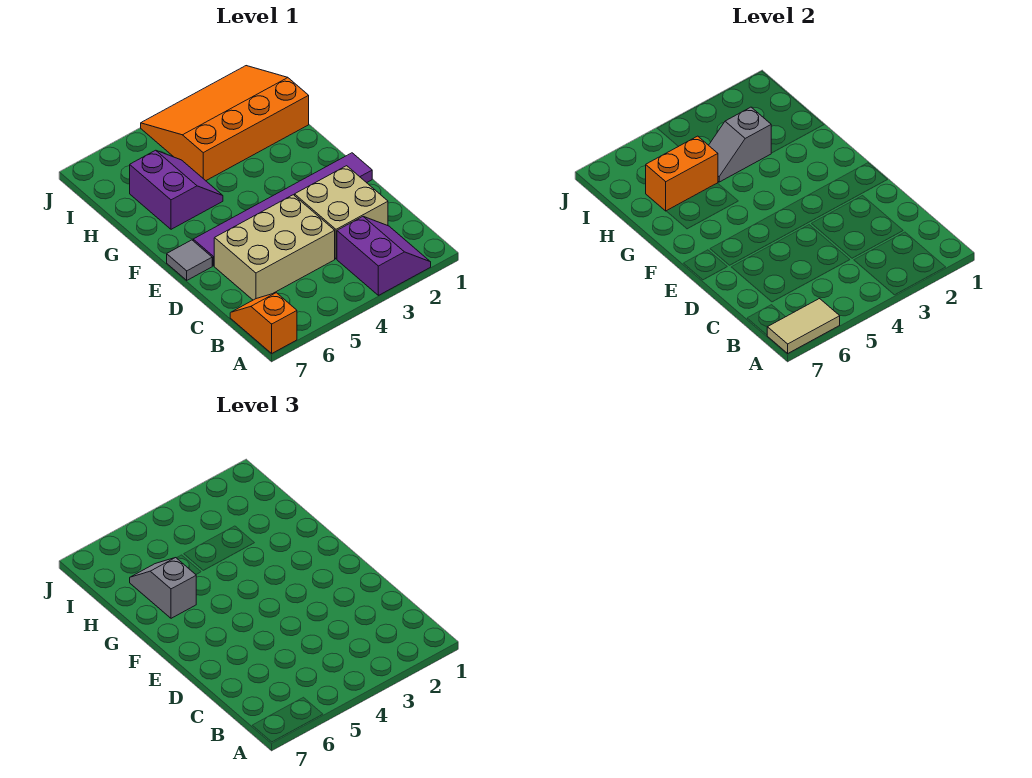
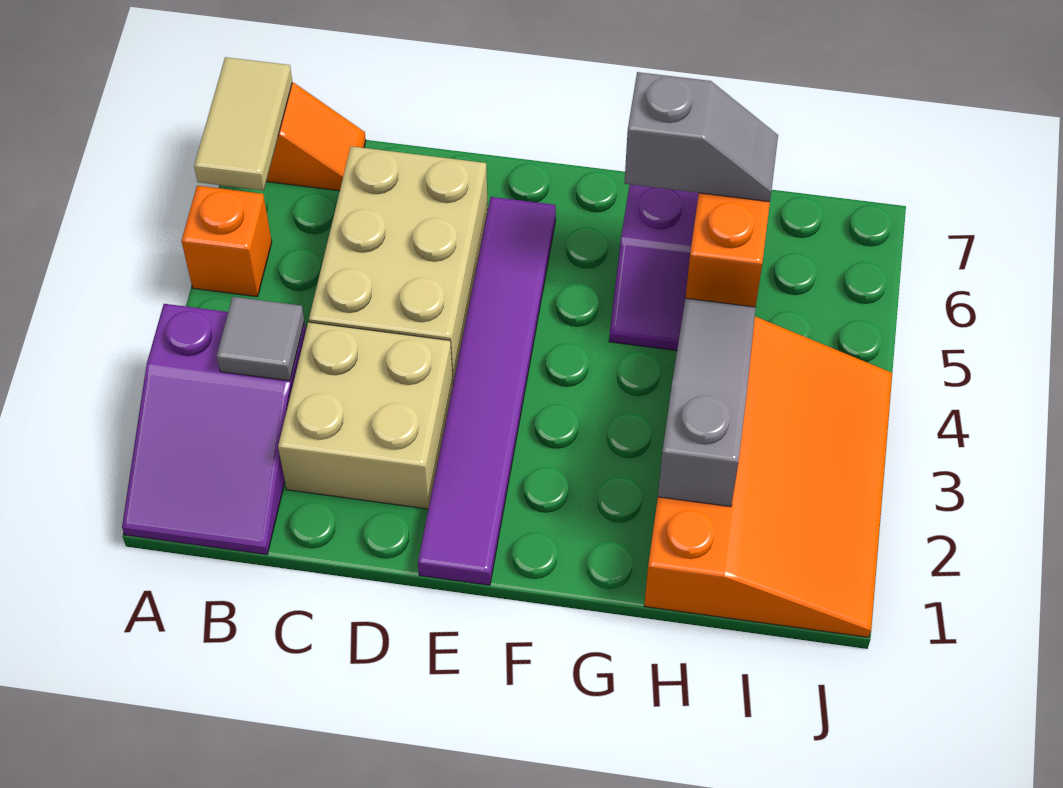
purple 2x2 slope [337,217,431,295] -> purple 2x3 slope [122,304,306,555]
none -> orange 1x1 brick [182,186,272,297]
grey 1x1 tile [167,240,212,280] -> grey 1x1 tile moved to [217,297,304,381]
grey 1x2 slope [709,107,771,182] -> grey 1x3 slope [658,298,756,507]

